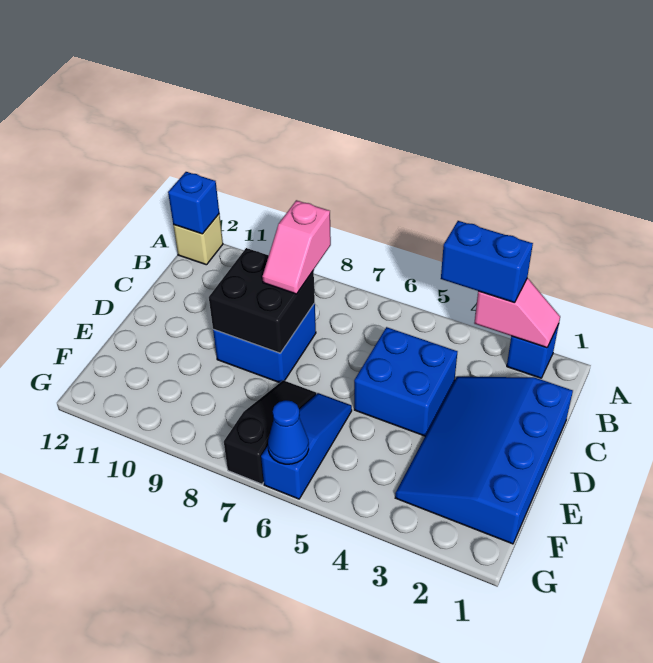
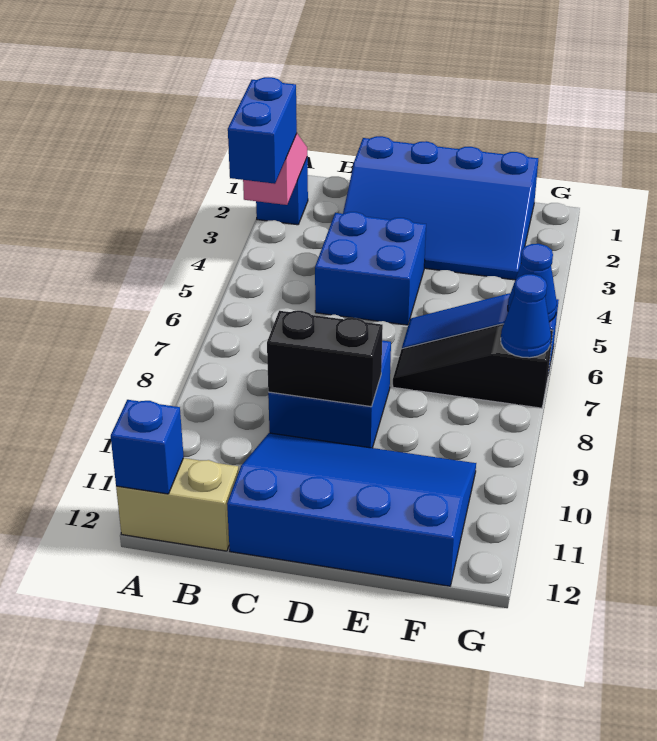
tan 1x1 brick [173,214,223,265] -> tan 1x2 brick [116,458,239,551]
pink 1x2 slope [262,200,331,294] -> none
black 2x2 brick [209,248,315,353] -> black 1x2 brick [267,311,383,407]
none -> blue 3x4 slope [227,433,476,586]
none -> blue 1x1 cone [501,274,551,358]

